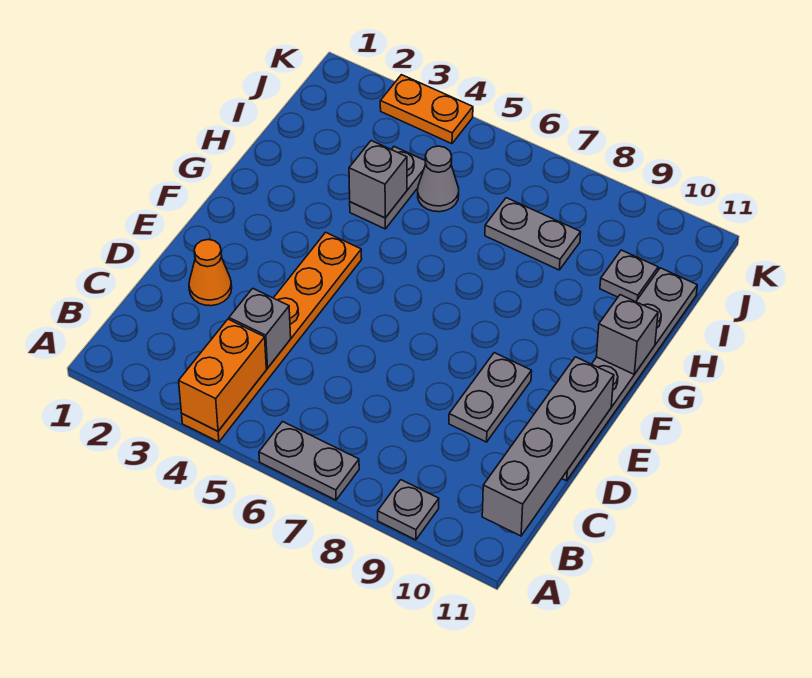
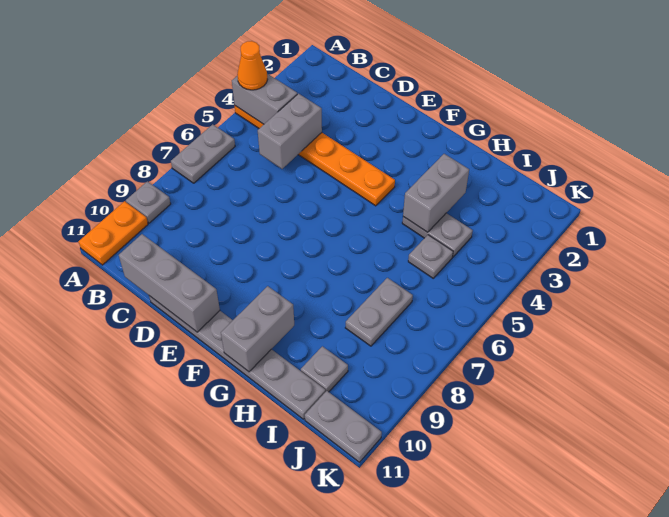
orange 1x2 brick [179,319,266,431] -> grey 1x2 brick [232,74,297,124]
grey 1x4 brick [482,357,614,536] -> grey 1x3 brick [119,234,220,332]
grey 1x1 brick [229,288,291,368] -> grey 1x2 brick [258,94,322,169]
orange 1x1 cone [189,240,232,306] -> orange 1x1 cone moved to [237,41,267,90]
grey 1x2 plate [449,353,532,442] -> grey 1x2 plate moved to [305,391,382,462]
grey 1x1 brick [596,295,658,374] -> grey 1x2 brick [221,286,294,372]
grey 1x1 brick [349,141,407,218] -> grey 1x2 brick [403,154,469,232]
grey 1x1 cone [418,146,459,212] -> grey 1x1 plate [408,235,453,278]
orange 1x2 plate [380,75,473,144] -> orange 1x2 plate moved to [79,201,148,265]

